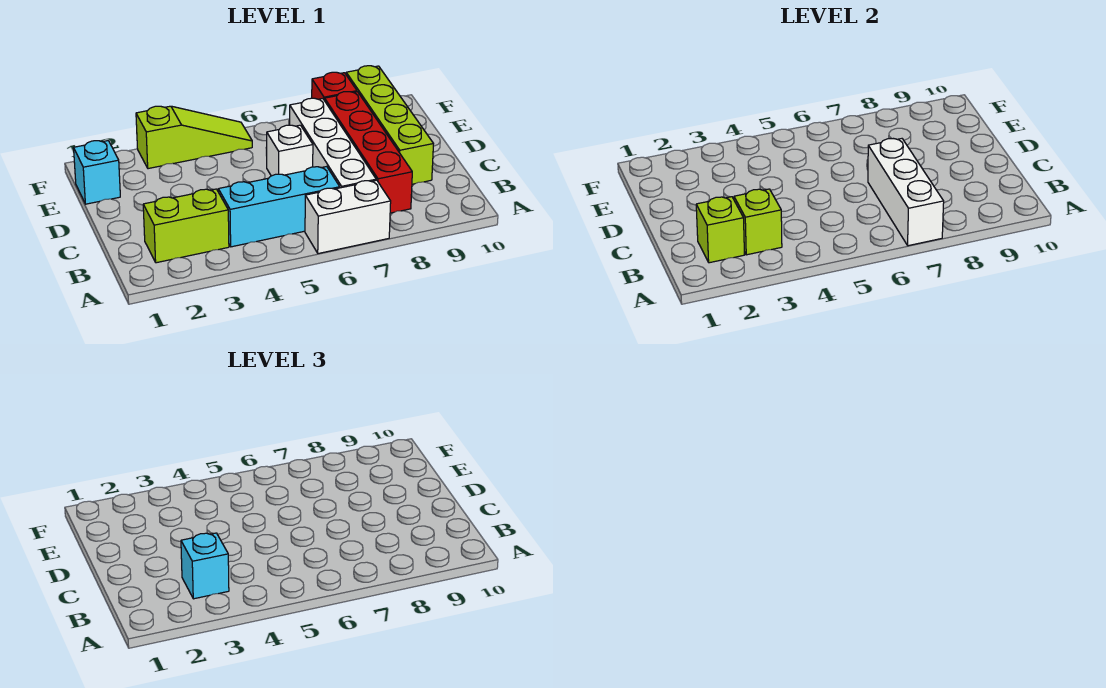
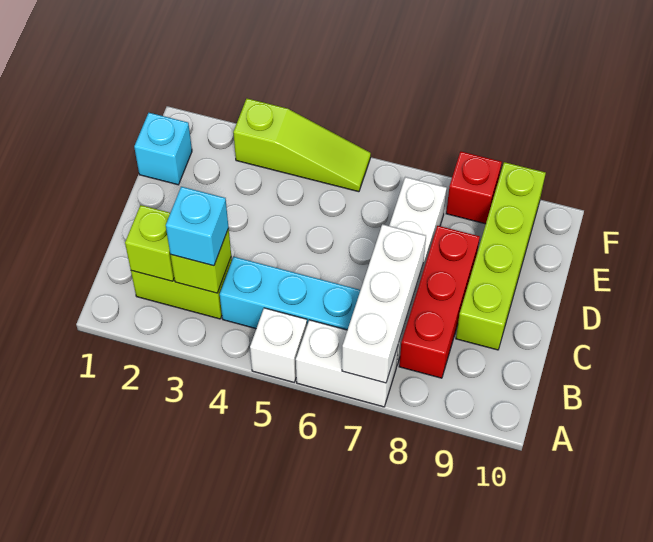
red 1x4 brick [325,92,412,213] -> red 1x3 brick [399,226,480,378]
white 1x1 brick [267,125,313,176] -> white 1x1 brick moved to [250,308,307,382]

